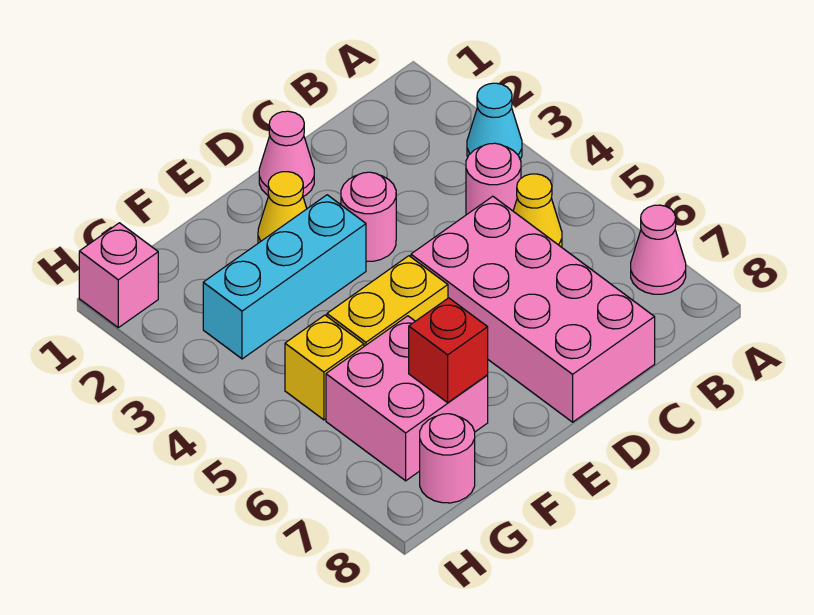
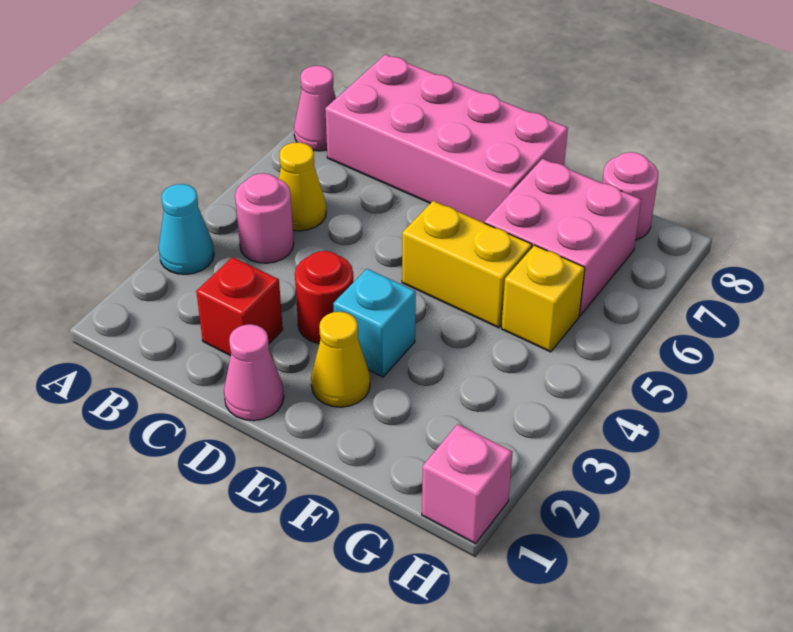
pink 2x4 brick [411,196,655,422] -> pink 2x4 brick turned to [325,54,568,223]
pink 1x1 round brick [341,172,396,261] -> red 1x1 round brick [295,251,353,344]
cyan 1x3 brick [203,195,366,359] -> cyan 1x1 brick [333,269,416,377]
red 1x1 brick [409,298,488,403] -> red 1x1 brick moved to [196,257,283,356]

